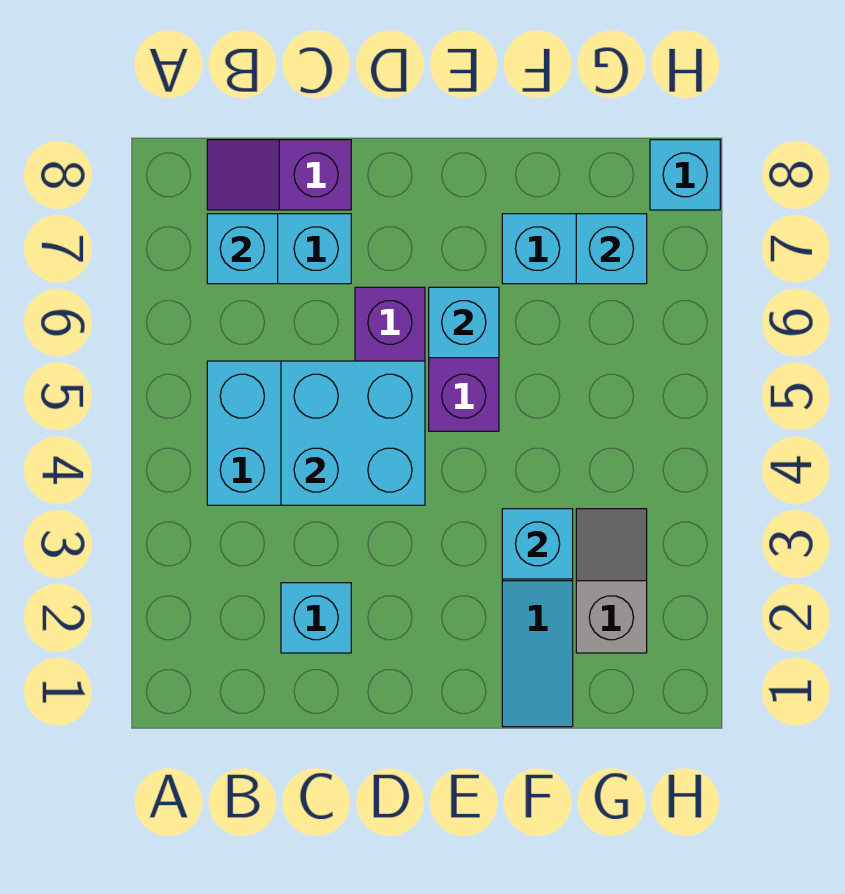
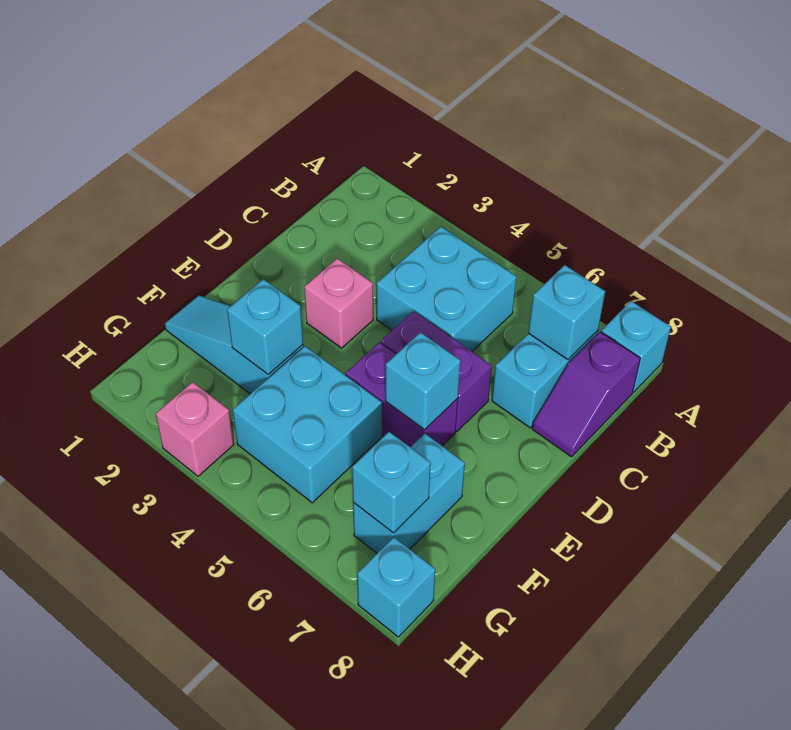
purple 1x2 slope [207,140,351,210] -> purple 1x2 slope turned to [532,332,640,457]
cyan 1x1 brick [281,583,351,653] -> cyan 1x1 brick moved to [601,301,671,392]
cyan 2x2 brick [281,361,425,505] -> cyan 2x2 brick moved to [233,346,382,503]
none -> pink 1x1 brick [304,258,373,348]
grey 1x2 slope [576,509,647,653] -> none
none -> pink 1x1 brick [156,382,234,476]

